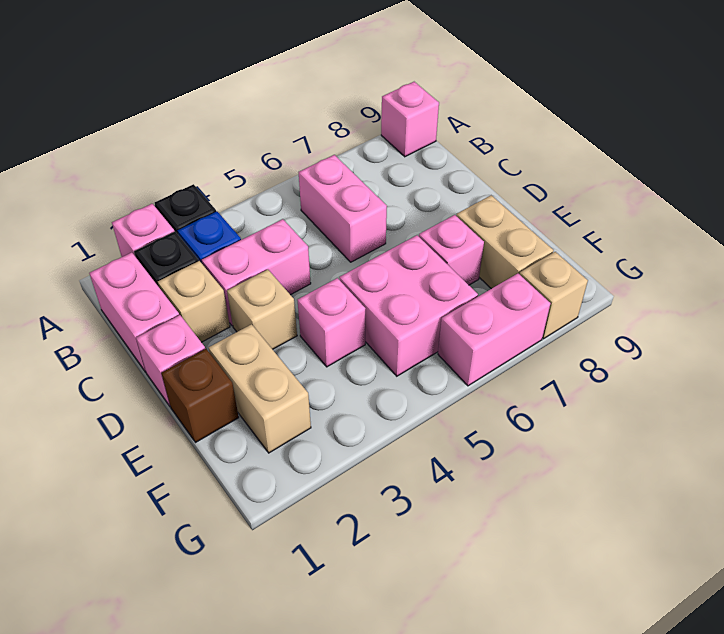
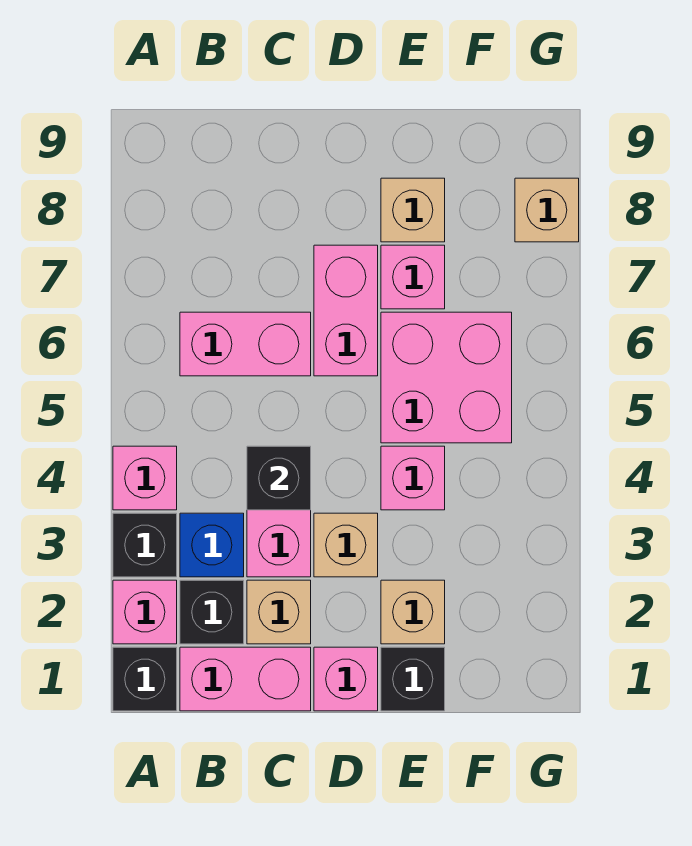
none -> black 1x1 brick [113,647,177,711]
pink 1x1 brick [381,82,439,157] -> pink 1x1 brick moved to [113,446,177,510]
none -> black 1x1 brick [247,446,311,510]
brown 1x1 brick [161,349,239,443] -> black 1x1 brick [381,647,445,711]
tan 1x2 brick [209,324,311,453] -> tan 1x1 brick [381,580,445,644]
tan 1x2 brick [456,195,554,289] -> tan 1x1 brick [381,178,445,242]
pink 1x2 brick [438,274,550,386] -> pink 1x2 brick moved to [314,245,378,376]

